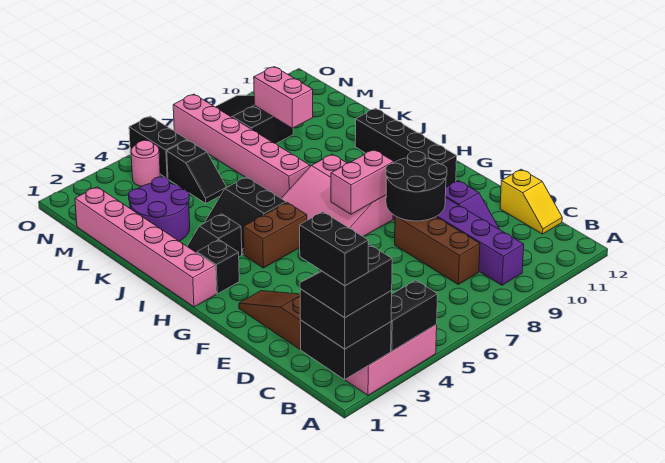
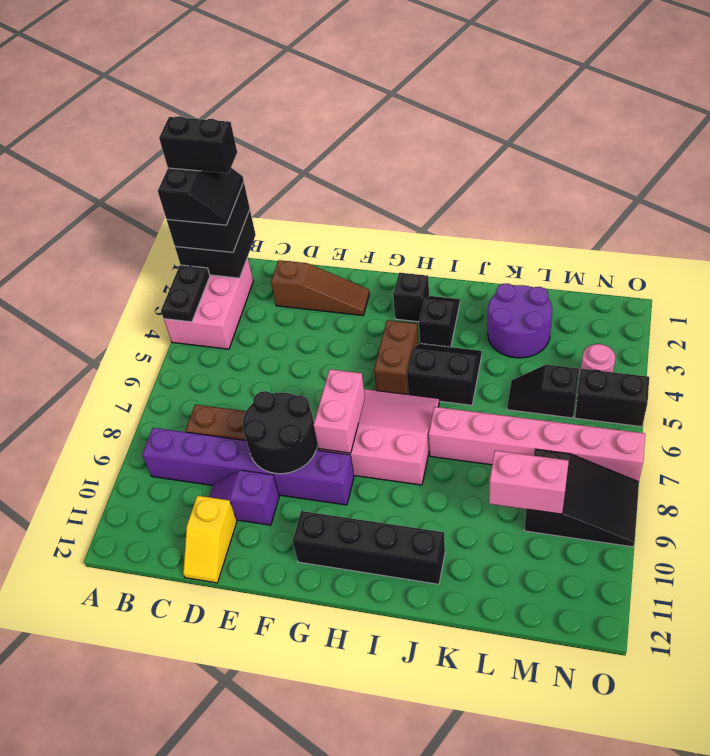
black 1x2 brick [391,280,438,351] -> black 1x2 plate [161,265,210,322]
yellow 1x2 slope [500,169,562,234] -> yellow 1x2 slope turned to [183,496,237,583]
pink 1x6 brick [75,187,216,307] -> none

